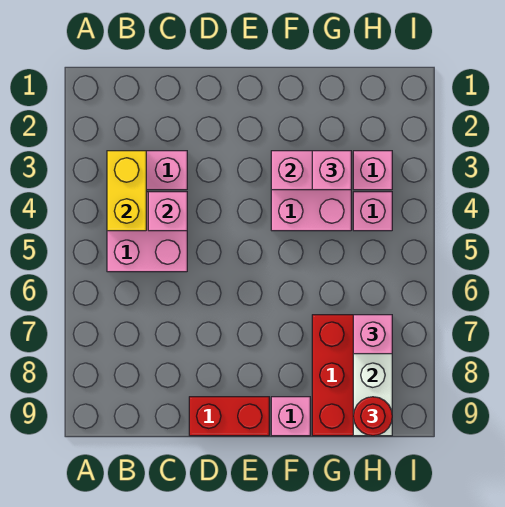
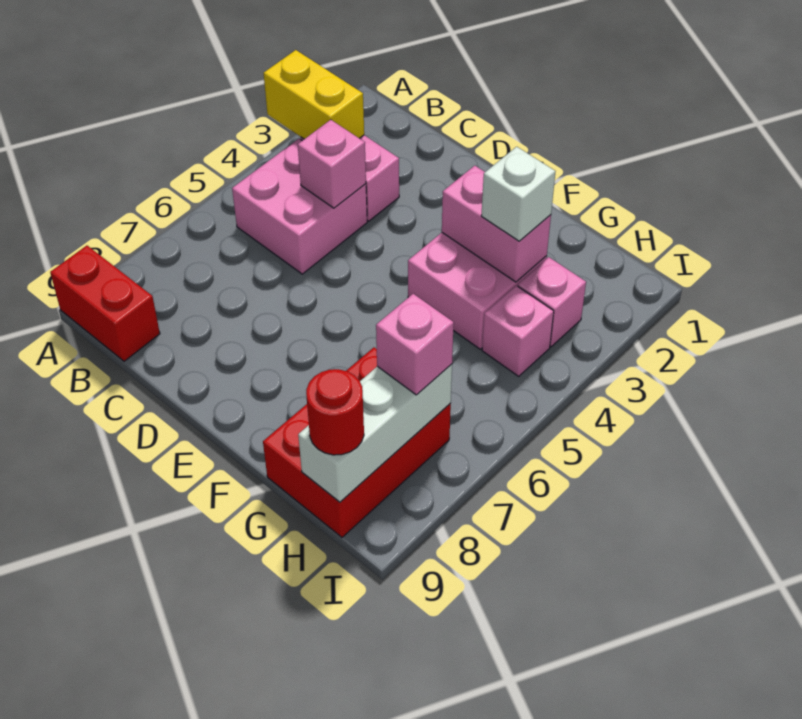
yellow 1x2 brick [107,151,146,231] -> yellow 1x2 brick turned to [264,50,364,139]
red 1x2 brick [189,397,269,436] -> red 1x2 brick moved to [50,246,160,361]
pink 1x1 brick [271,397,310,436] -> none
pink 1x1 brick [312,151,351,190] -> white 1x1 brick [481,147,556,241]

